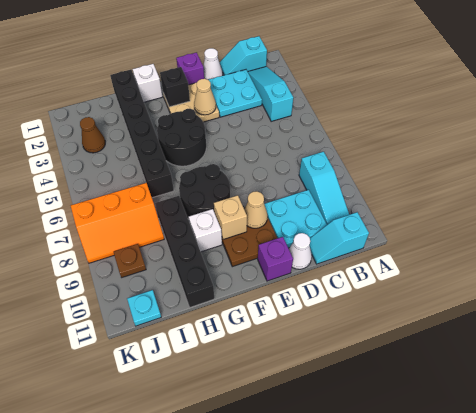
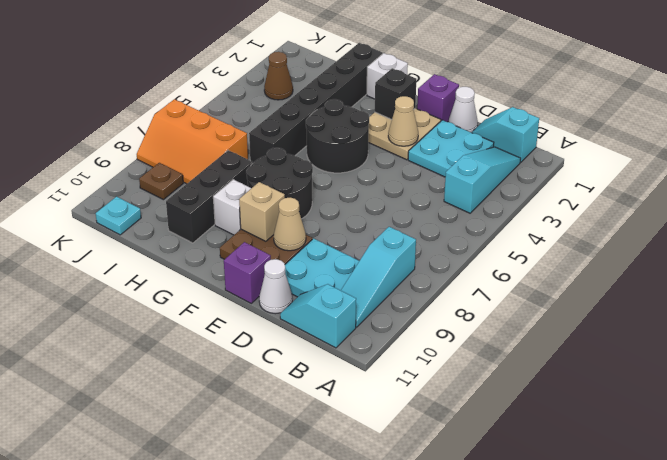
black 1x4 brick [155,196,214,307] -> black 1x3 brick [166,150,252,243]

